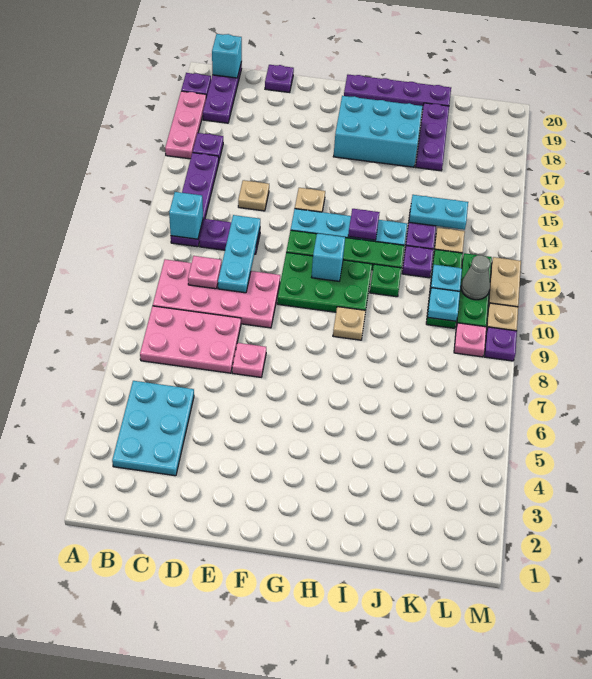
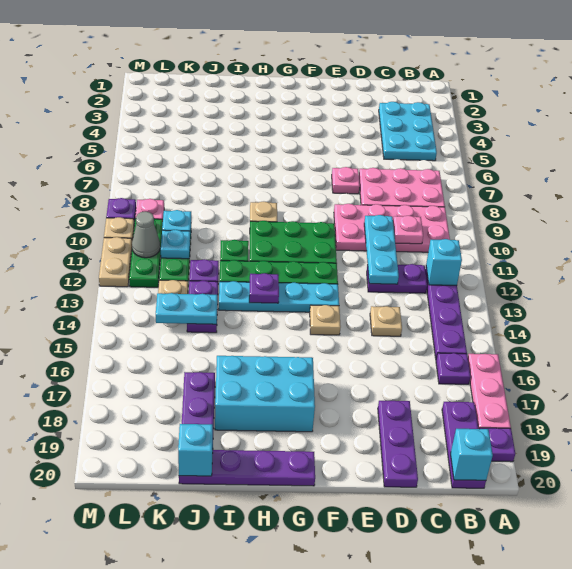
purple 1x1 plate [265,65,294,92] -> purple 1x3 plate [378,401,418,487]
cyan 1x1 brick [312,233,345,281] -> cyan 1x1 brick moved to [178,424,213,476]

